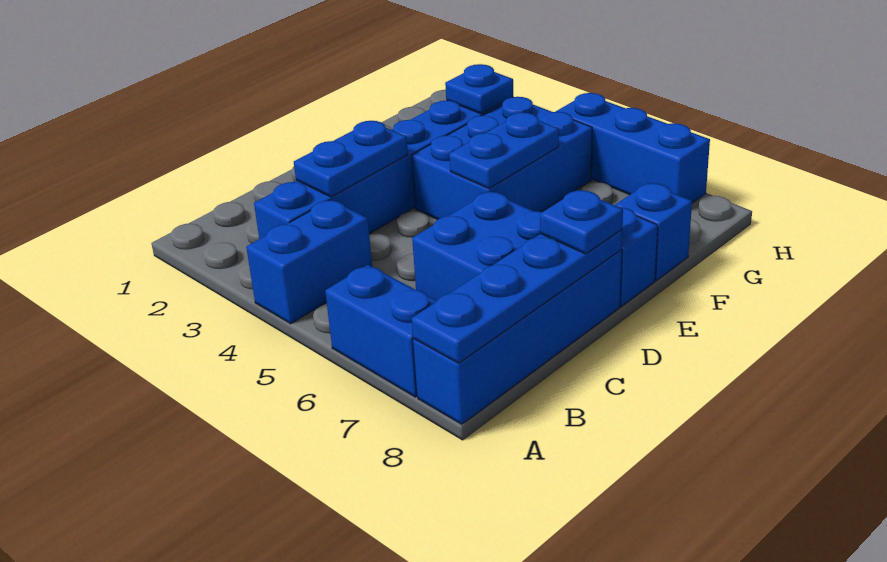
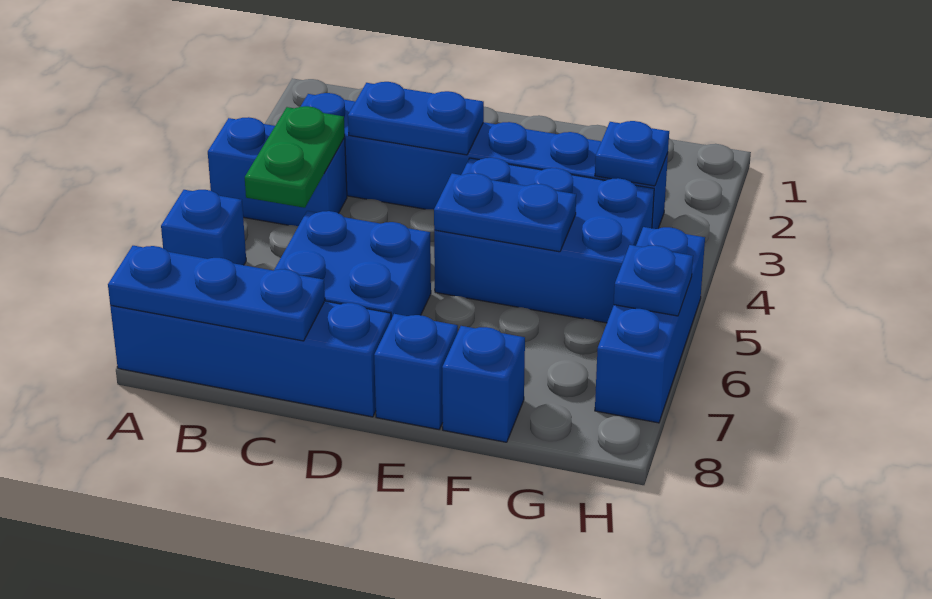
blue 1x2 brick [325,265,437,397] -> blue 1x1 brick [161,190,246,265]
blue 1x4 plate [412,230,622,363] -> blue 1x3 plate [108,246,325,341]
none -> green 1x2 plate [245,106,345,208]
blue 1x1 plate [540,190,623,254] -> blue 1x1 plate moved to [614,245,693,316]

